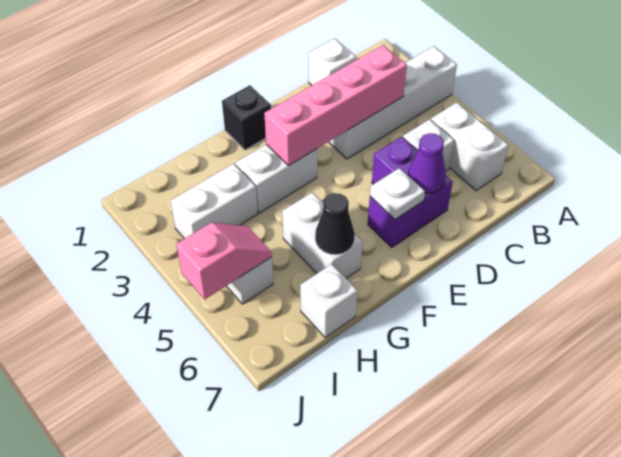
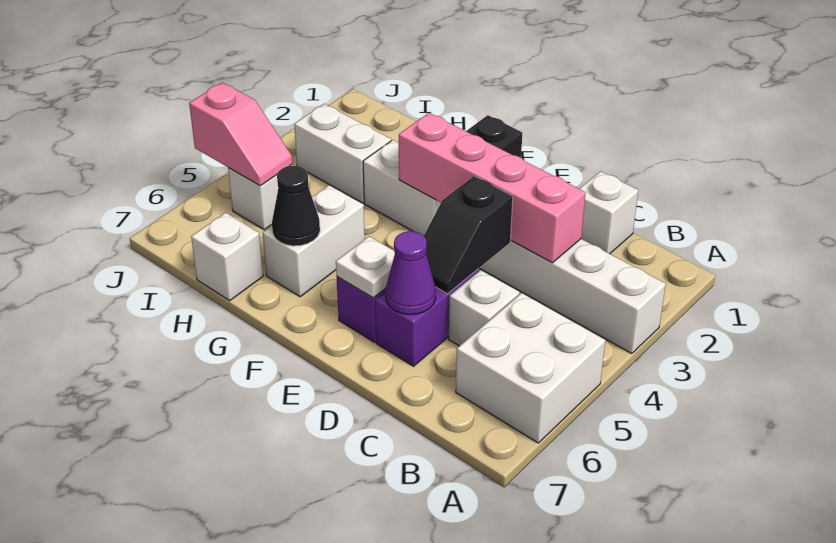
white 1x2 brick [431,102,508,191] -> white 2x2 brick [456,293,605,443]
none -> black 1x2 slope [424,176,513,294]

